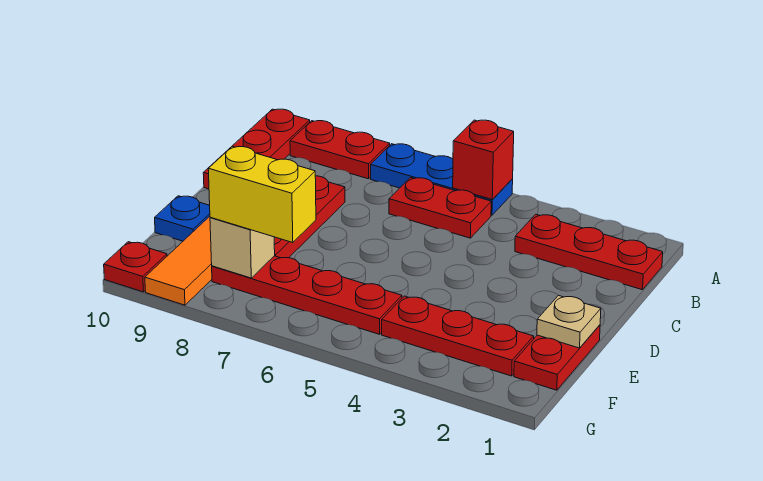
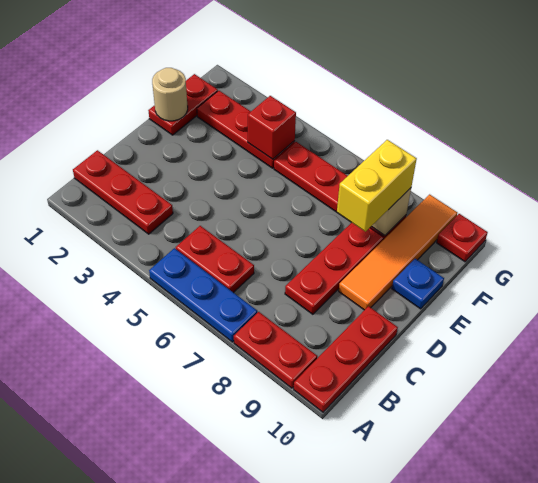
red 1x1 brick [453,120,514,200] -> red 1x1 brick moved to [248,96,296,159]
tan 1x1 plate [537,295,601,348] -> tan 1x1 round brick [152,68,188,121]
yellow 1x2 brick [208,146,316,243] -> yellow 1x2 brick turned to [337,140,417,232]

